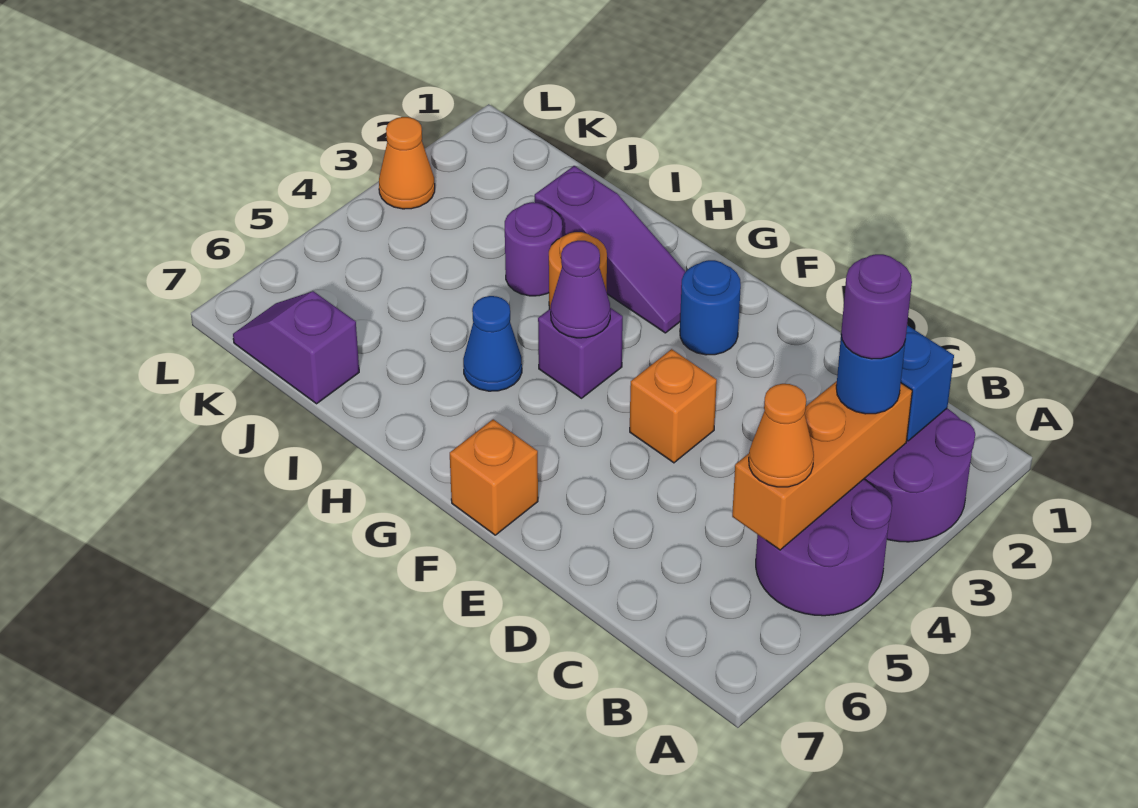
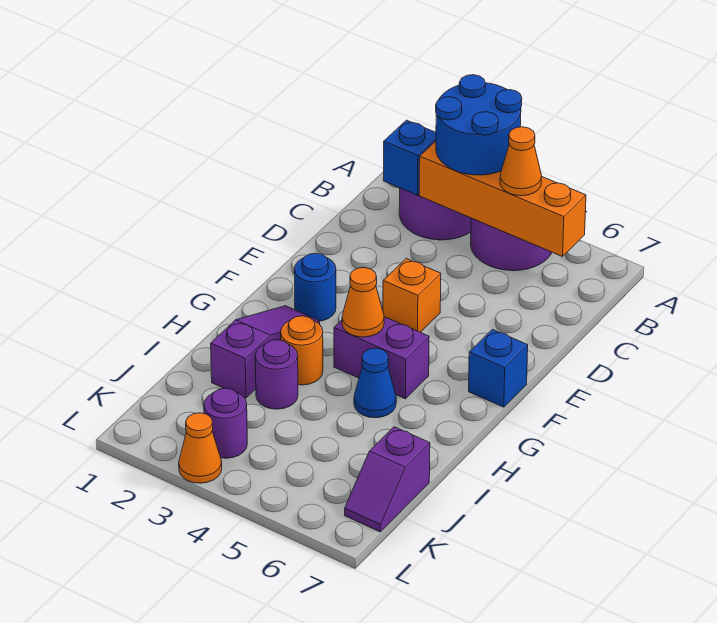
orange 1x3 brick [732,381,912,550] -> orange 1x4 brick [419,141,586,257]
blue 1x1 round brick [836,335,905,414] -> blue 2x2 round brick [436,75,522,175]
purple 1x1 round brick [841,254,912,359] -> purple 1x1 round brick moved to [204,388,247,458]
orange 1x1 brick [450,419,538,535] -> blue 1x1 brick [469,329,528,407]
purple 1x1 brick [538,308,623,398] -> purple 1x2 brick [334,317,429,399]
purple 1x1 cone [551,241,610,338] -> orange 1x1 cone [342,268,384,337]

